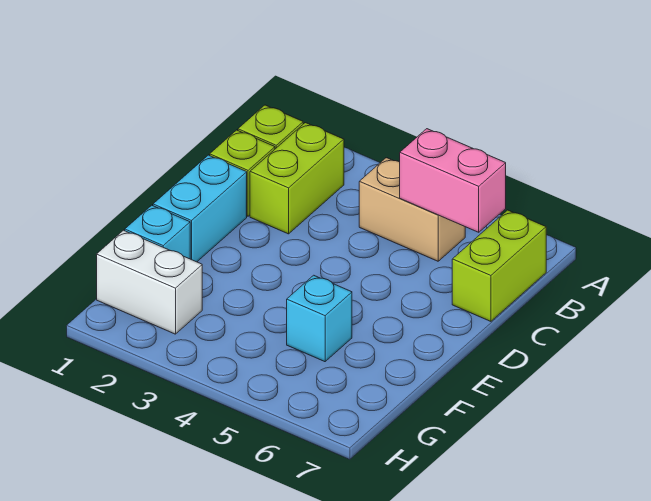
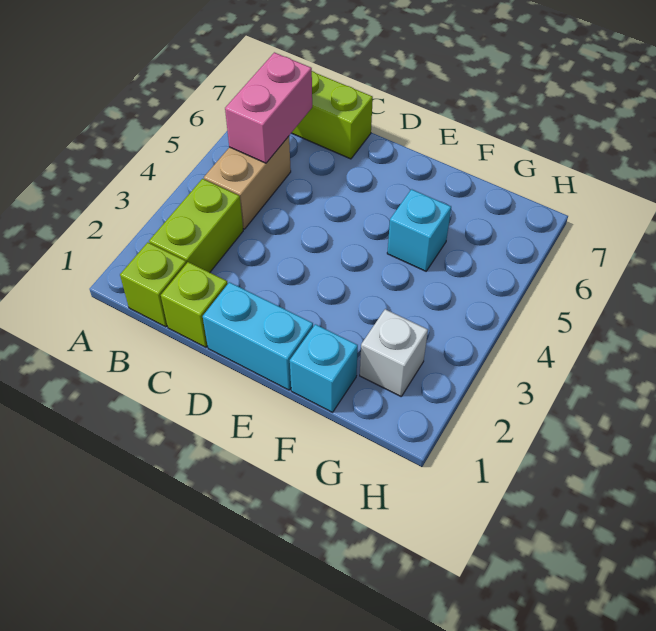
lime 1x2 brick [250,123,344,234] -> lime 1x2 brick turned to [149,179,243,272]
white 1x2 brick [97,230,202,334] -> white 1x1 brick [360,309,428,396]

